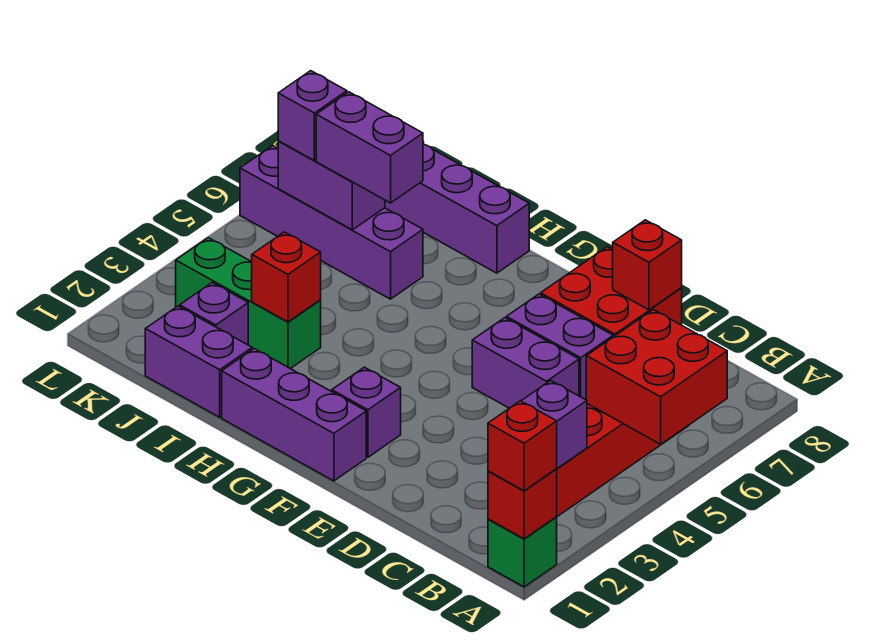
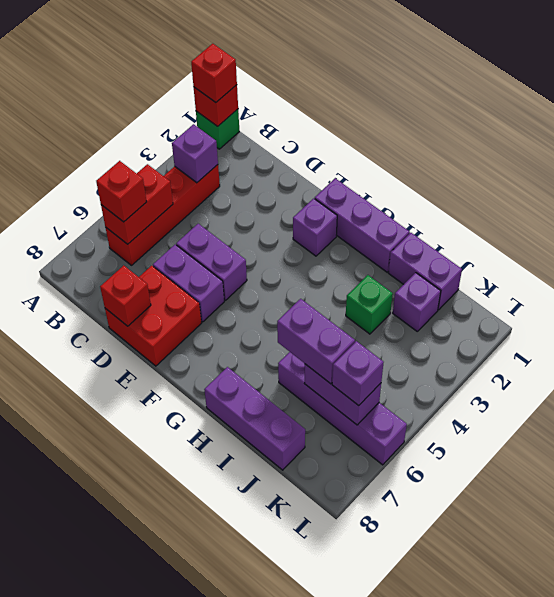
red 2x2 brick [586,310,727,444] -> red 1x2 brick [101,164,173,244]
green 1x3 brick [176,238,321,369] -> green 1x1 brick [346,275,393,334]
red 1x1 brick [252,232,321,322] -> red 1x1 brick moved to [96,161,147,222]

